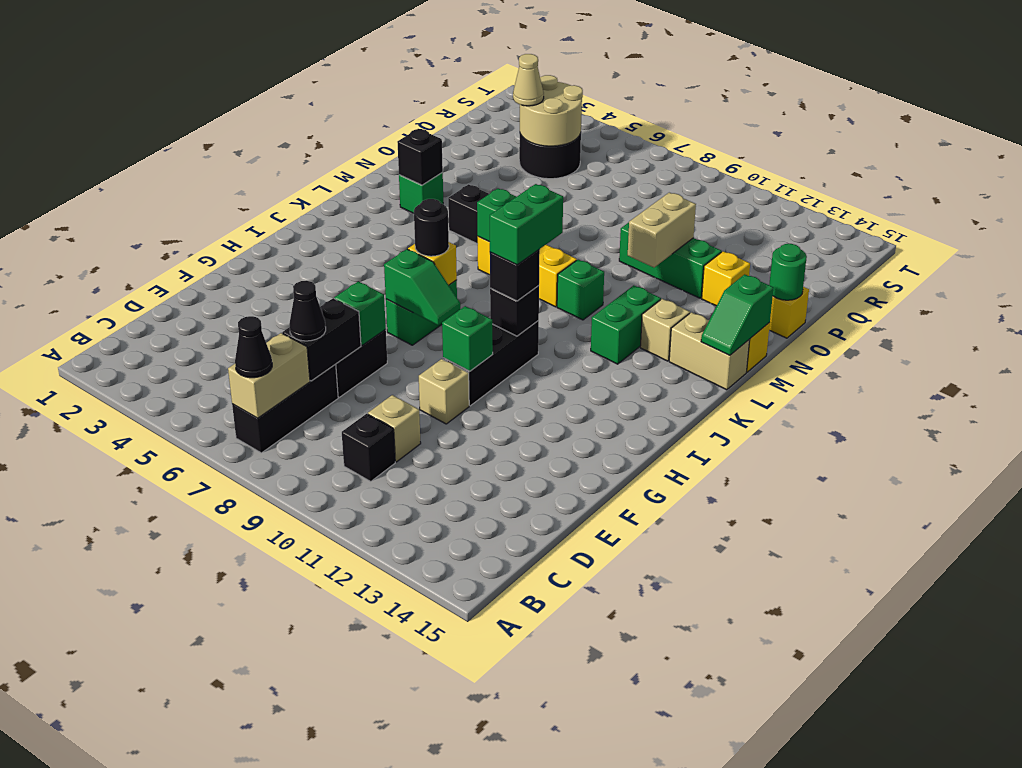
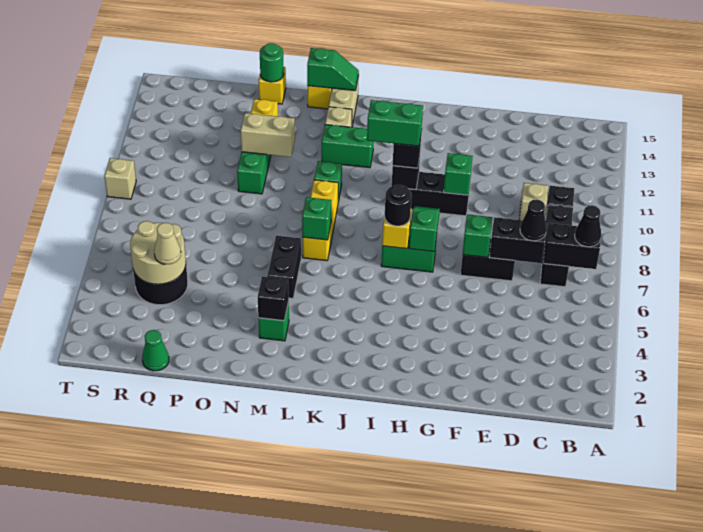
black 1x3 brick [232,364,338,453] -> black 1x3 brick turned to [540,205,573,287]
tan 1x2 brick [228,333,310,418] -> black 1x2 brick [543,223,601,269]
tan 1x1 brick [419,359,469,424] -> tan 1x1 brick moved to [104,158,136,199]
none -> green 1x1 cone [142,330,169,371]

